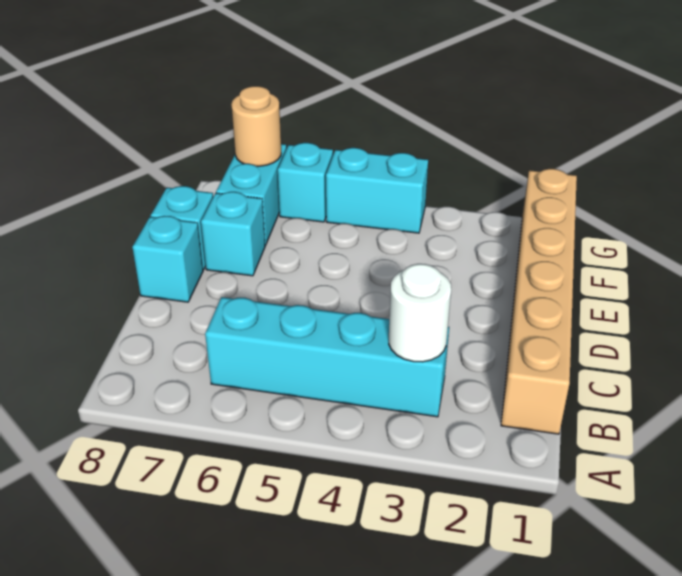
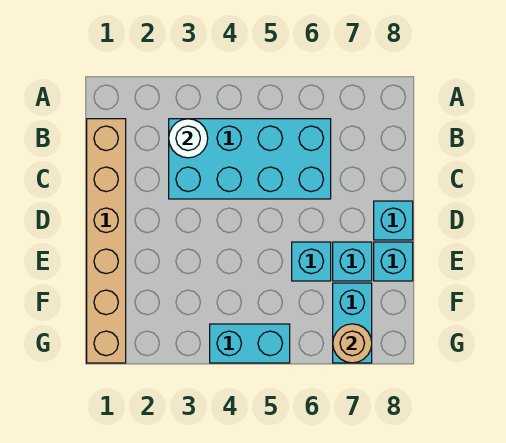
cyan 1x4 brick [205,297,449,417] -> cyan 2x4 brick [169,119,331,199]
cyan 1x1 brick [278,143,333,222] -> cyan 1x1 brick moved to [292,242,331,281]

